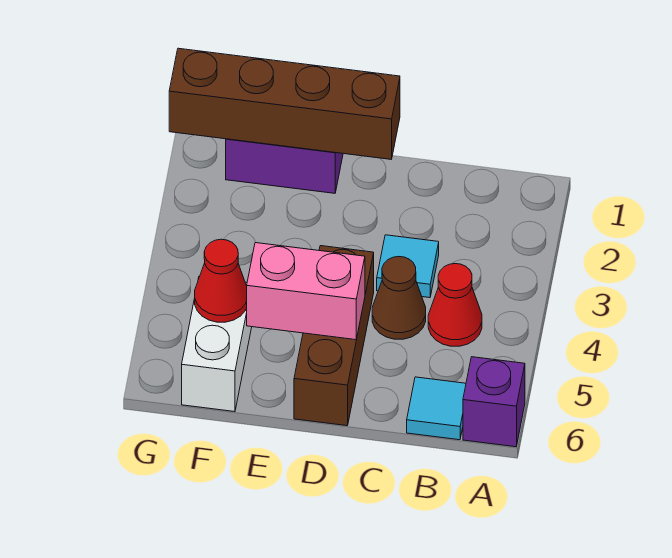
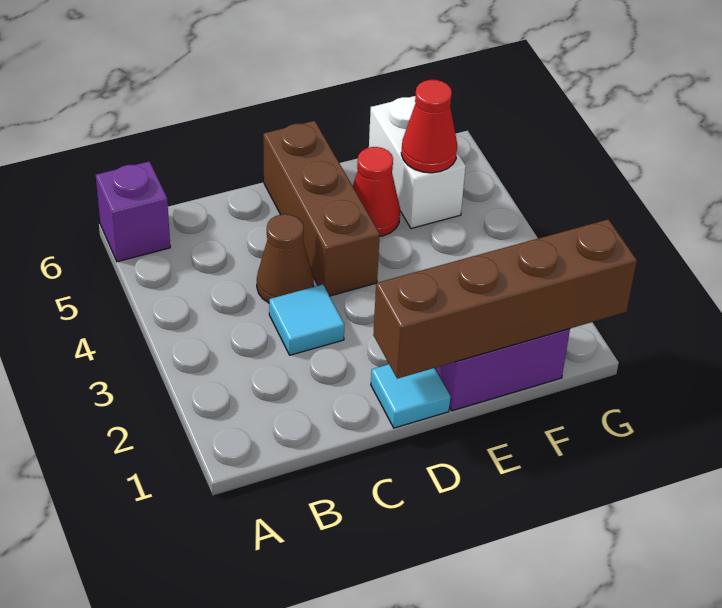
red 1x1 cone [428,264,482,346] -> red 1x1 cone moved to [353,147,400,236]
cyan 1x1 tile [407,377,466,440] -> cyan 1x1 tile moved to [371,364,450,428]
pink 1x2 brick [247,243,365,340] -> none

